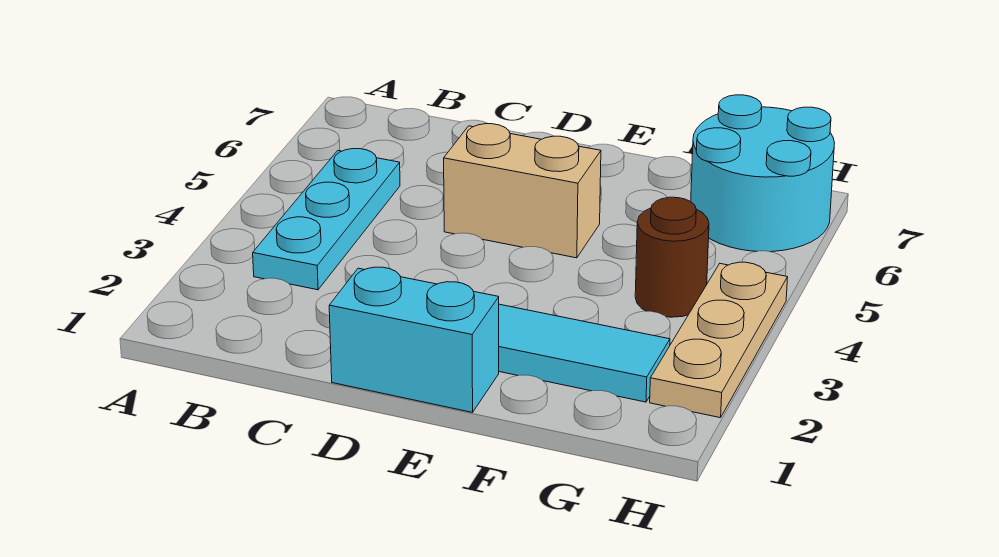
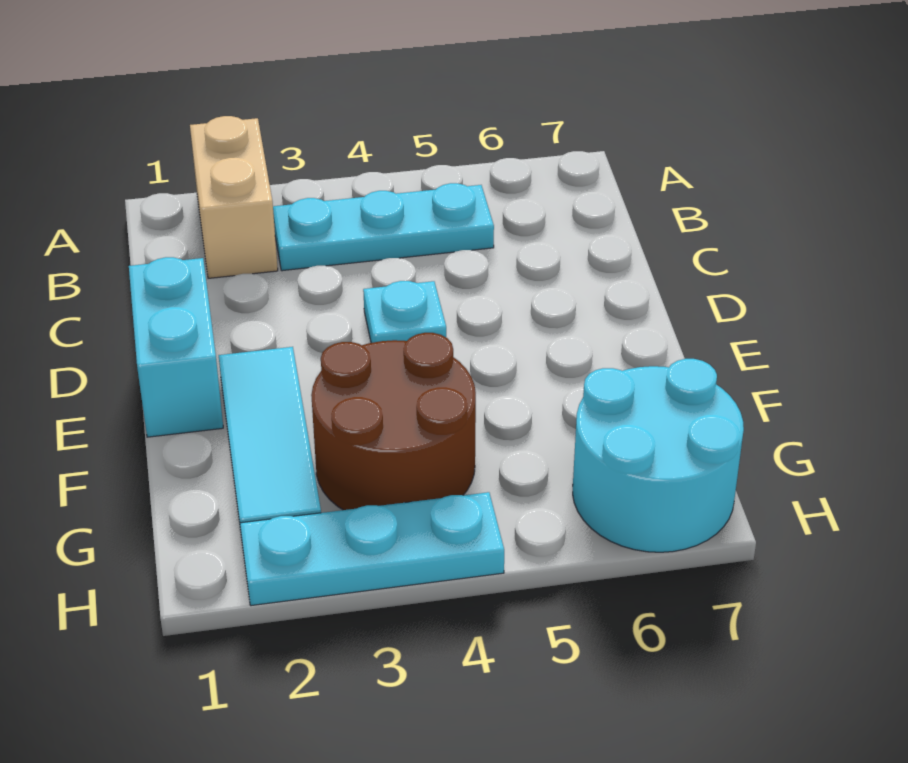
none -> cyan 1x1 plate [363,281,446,343]
tan 1x2 brick [444,124,601,258] -> tan 1x2 brick moved to [190,116,278,278]
brown 1x1 round brick [635,197,709,317] -> brown 2x2 round brick [311,333,476,510]
tan 1x3 plate [650,262,788,418] -> cyan 1x3 plate [240,492,504,606]

